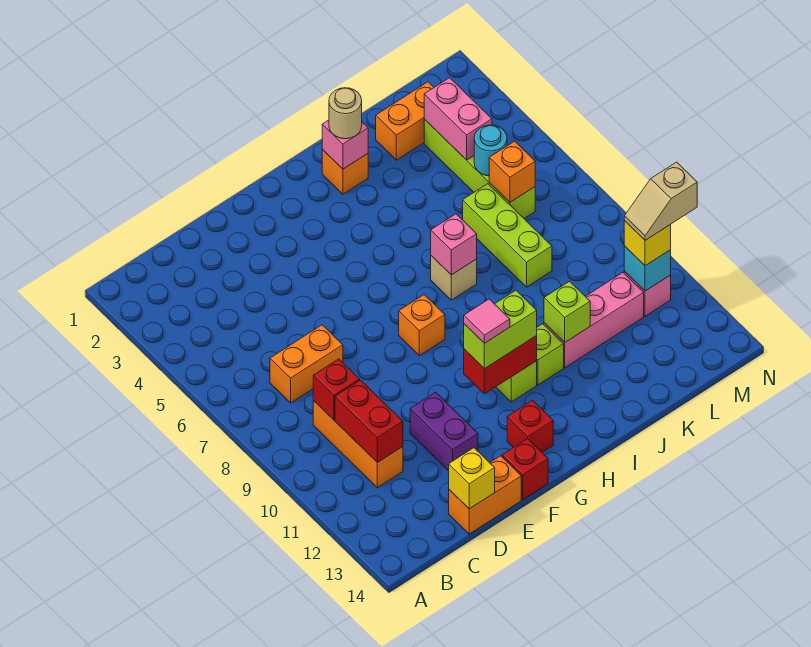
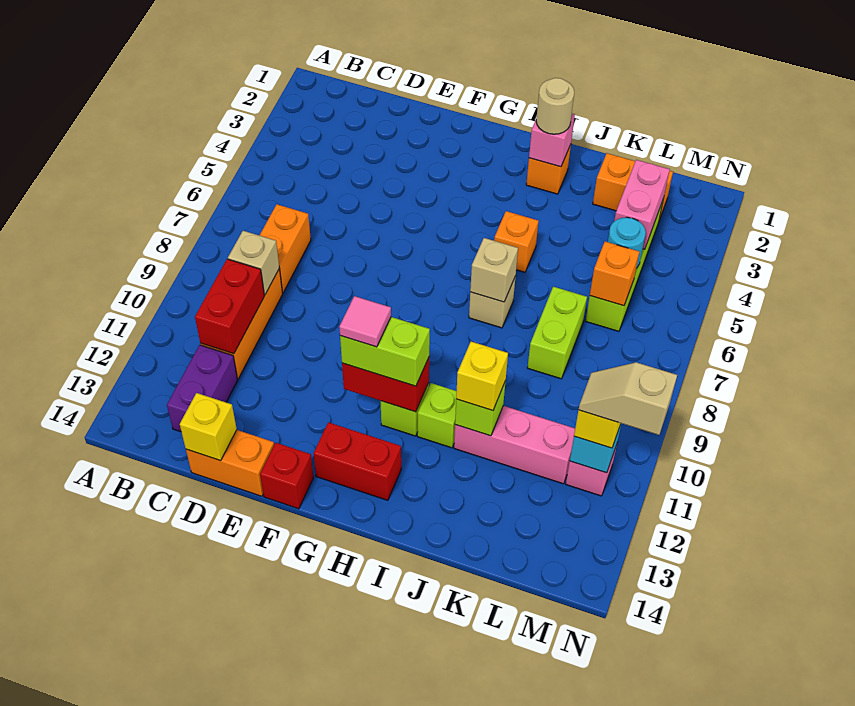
orange 1x2 brick [270,325,343,403] -> orange 1x2 brick turned to [260,204,311,293]
red 1x1 brick [313,359,360,420] -> tan 1x1 brick [228,231,279,295]
purple 1x2 brick [410,392,478,471] -> purple 1x2 brick moved to [167,345,238,432]
orange 1x1 brick [399,295,445,356] -> orange 1x1 brick moved to [494,211,539,272]
red 1x1 brick [507,400,553,452] -> red 1x2 brick [314,422,401,500]
pink 1x1 brick [431,214,477,275] -> tan 1x1 brick [470,238,518,302]
none -> yellow 1x1 brick [456,342,508,411]
lime 1x3 brick [463,184,552,287] -> lime 1x2 brick [528,287,587,379]

